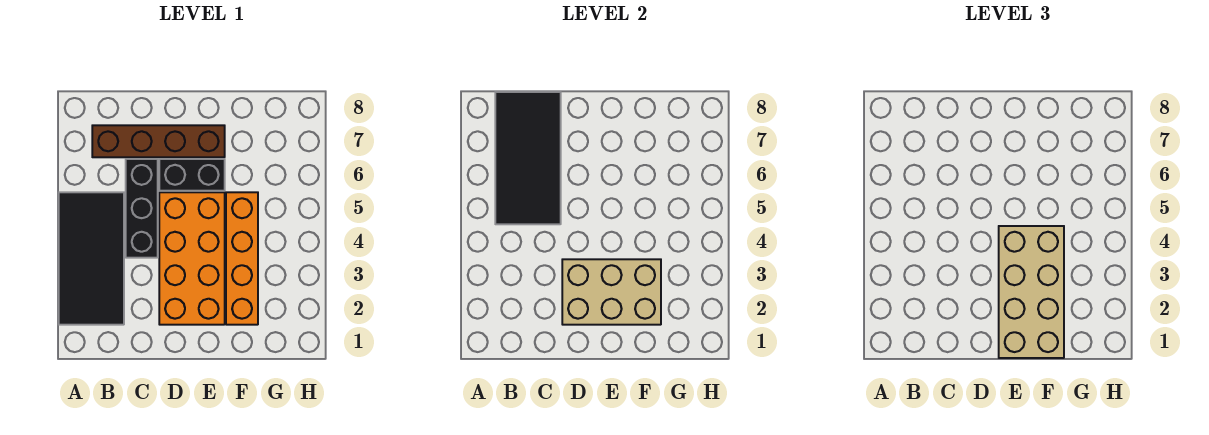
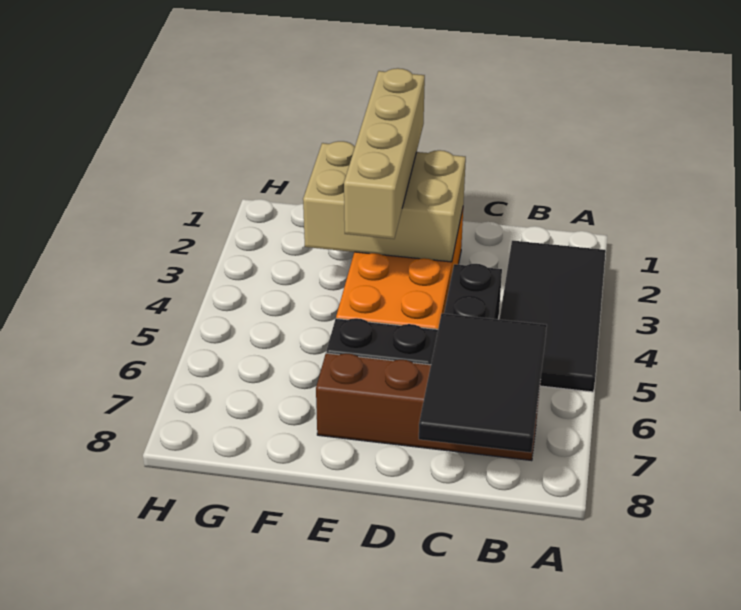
black 2x4 tile [495,92,561,224] -> black 2x3 tile [419,313,547,453]
tan 2x4 brick [999,226,1064,358] -> tan 1x4 brick [344,68,425,239]
orange 1x4 brick [226,192,258,325] -> none

